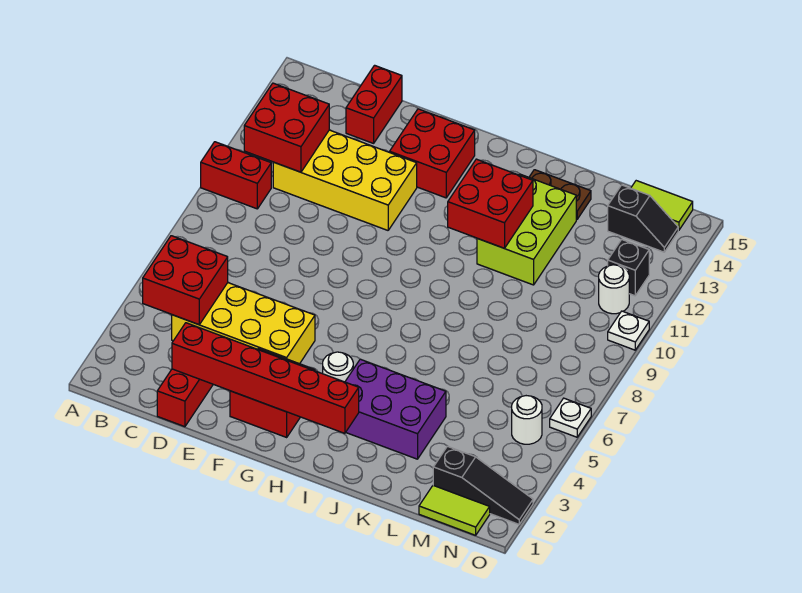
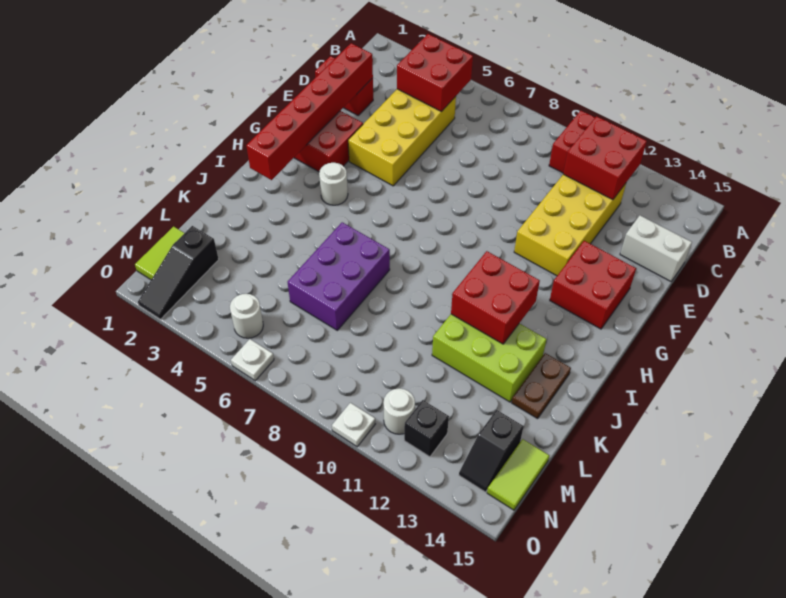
red 1x2 brick [346,65,402,143] -> white 1x2 brick [620,216,692,281]
purple 2x3 brick [345,359,446,459] -> purple 2x3 brick moved to [288,222,390,330]

